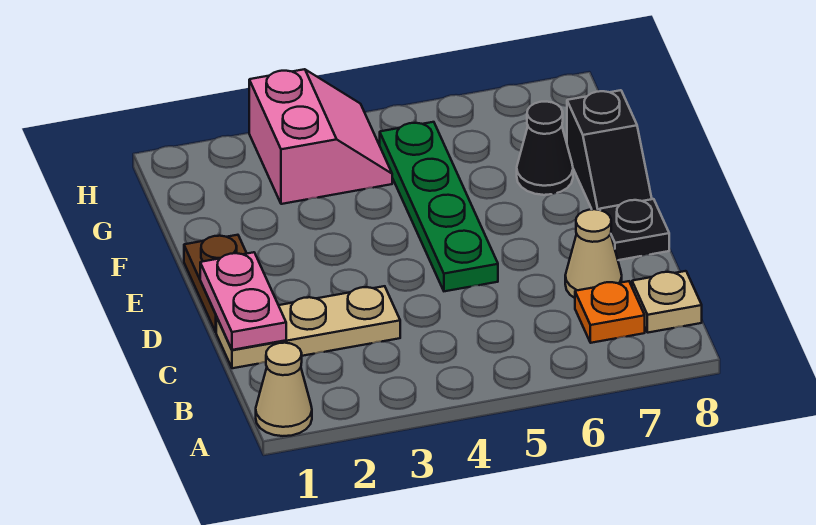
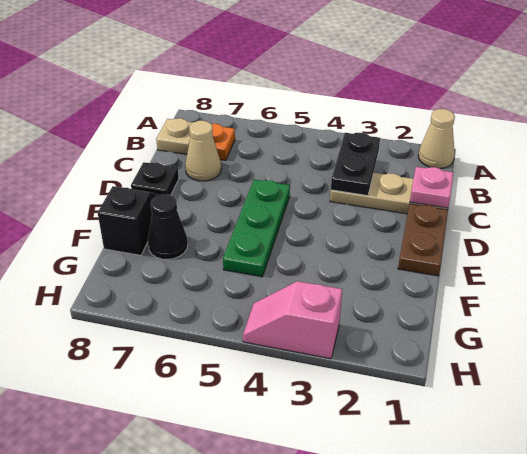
none -> black 1x2 plate [331,133,380,196]
pink 1x2 plate [200,252,286,350] -> pink 1x1 plate [410,167,453,208]
green 1x4 plate [380,122,498,291] -> green 1x3 plate [223,180,290,277]
pink 2x2 slope [249,69,392,204] -> pink 1x2 slope [243,281,342,359]

